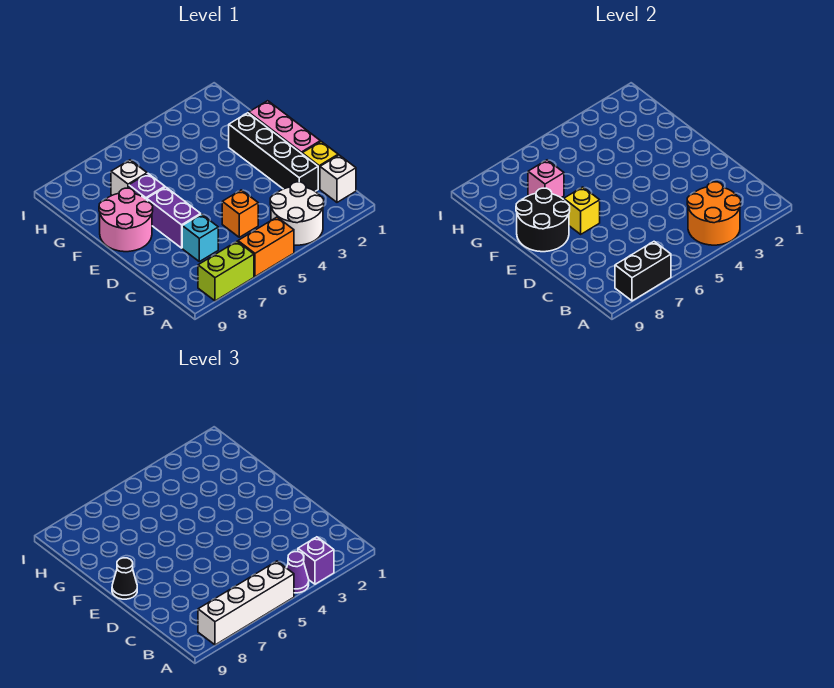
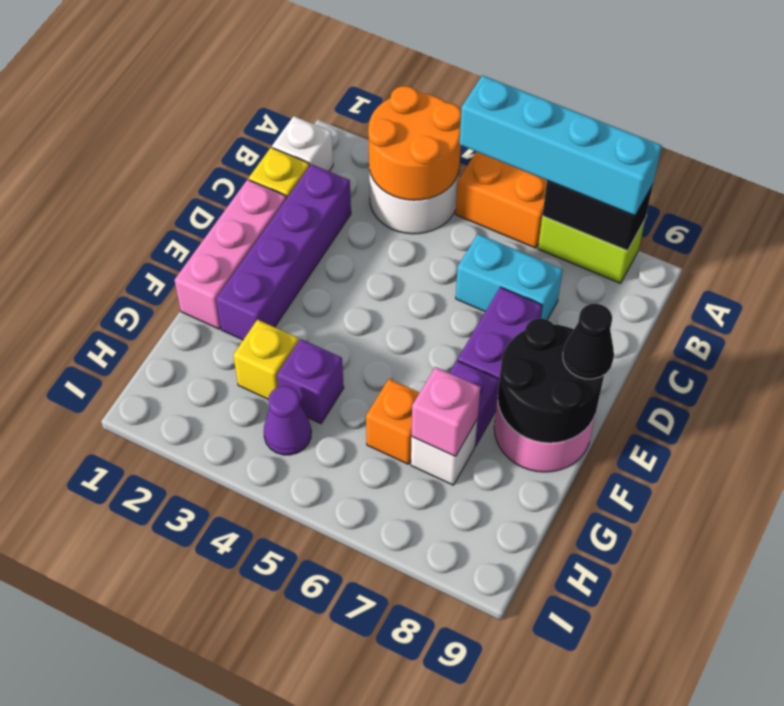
purple 1x1 brick [298,537,334,584] -> purple 1x1 brick moved to [277,339,344,424]
purple 1x1 cone [287,552,309,593] -> purple 1x1 cone moved to [264,386,311,455]
white 1x4 brick [198,561,294,645] -> cyan 1x4 brick [459,75,662,216]
black 1x4 brick [229,113,318,191] -> purple 1x4 brick [216,164,351,340]
orange 1x1 brick [222,190,258,237] -> orange 1x1 brick moved to [366,379,420,464]
cyan 1x1 brick [182,214,218,262] -> cyan 1x2 brick [456,234,563,320]
yellow 1x1 brick [564,187,600,234] -> yellow 1x1 brick moved to [233,320,299,399]

